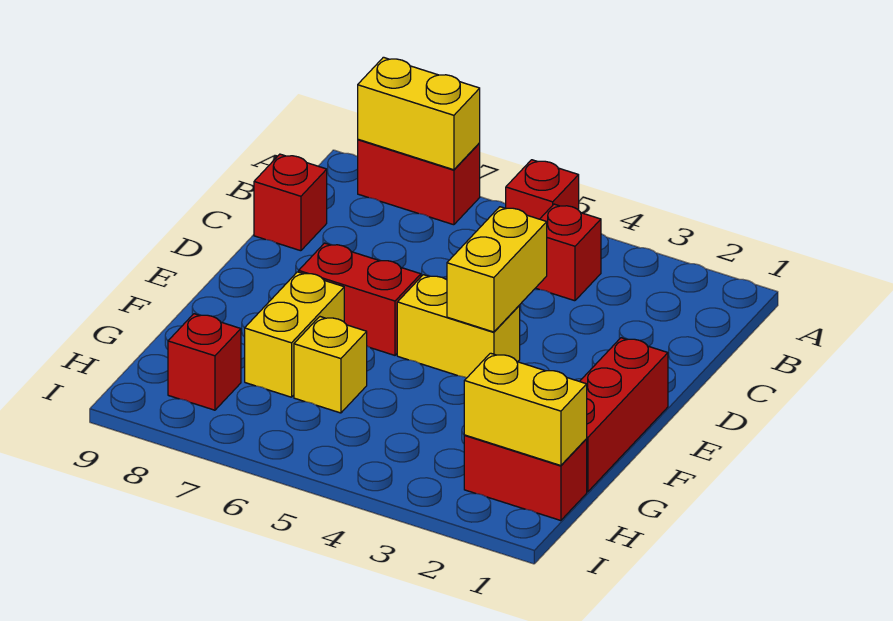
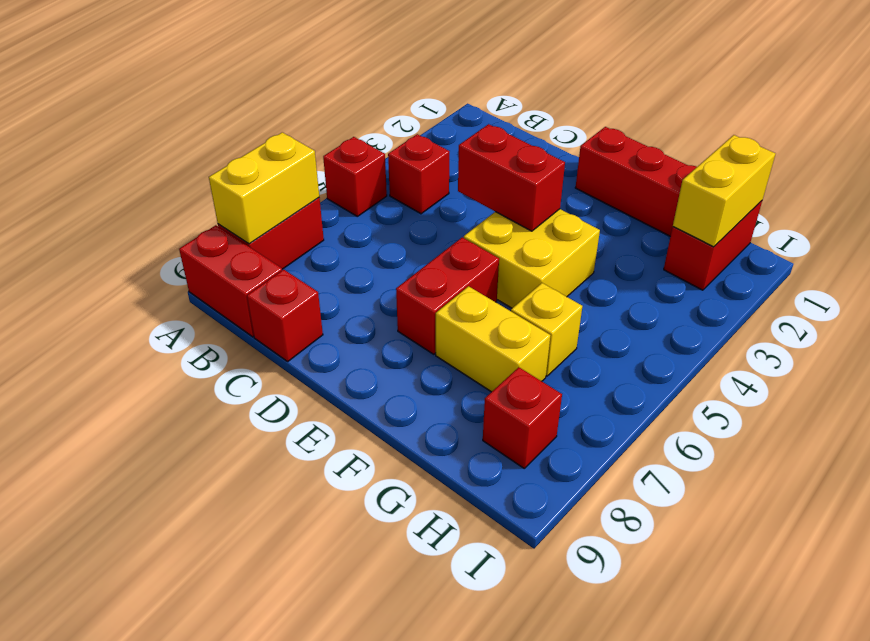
none -> red 1x2 brick [179,225,282,337]
yellow 1x2 brick [447,207,547,332] -> red 1x2 brick [458,124,565,231]
yellow 1x2 brick [397,275,520,378] -> yellow 2x2 brick [464,209,600,308]

